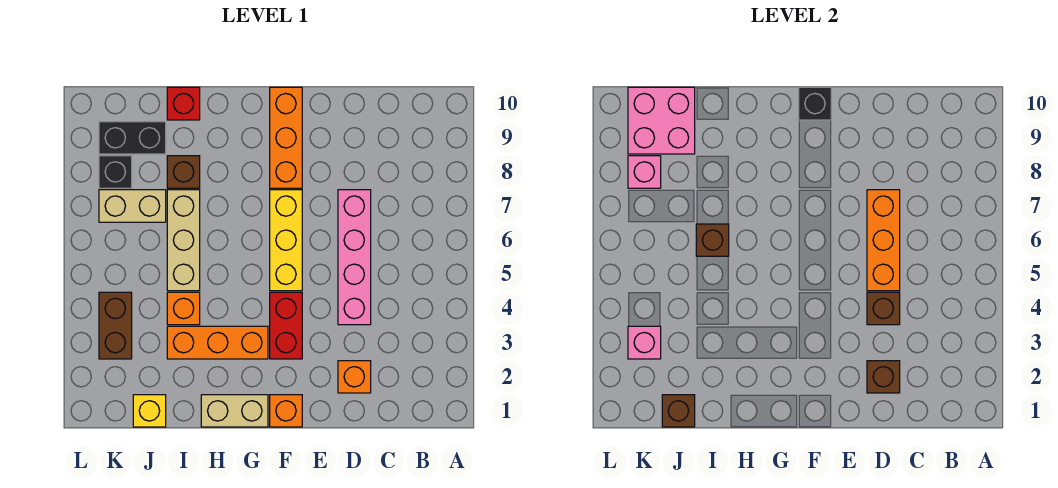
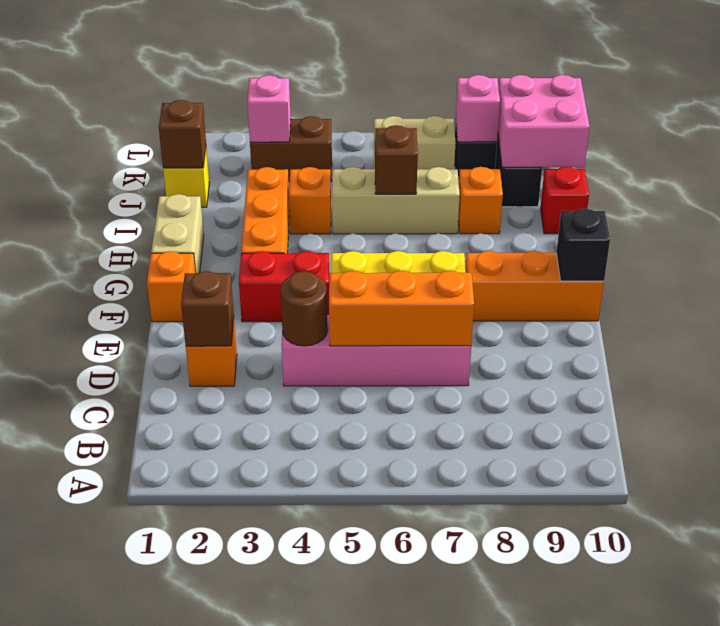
brown 1x1 brick [867,292,900,325] -> brown 1x1 round brick [280,271,328,346]
brown 1x1 brick [167,156,200,188] -> orange 1x1 brick [458,167,503,234]
tan 1x2 brick [99,190,166,222] -> tan 1x2 brick turned to [374,116,456,169]

